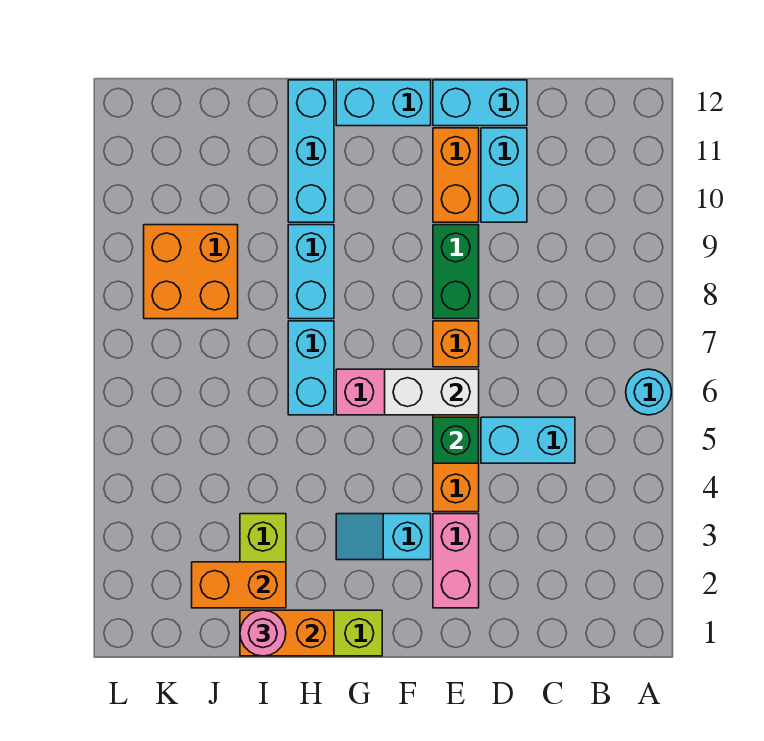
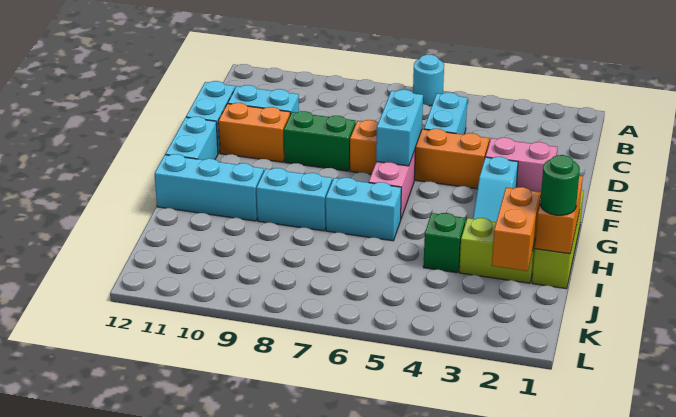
green 1x1 brick [433,417,479,463] -> green 1x1 brick moved to [423,213,465,273]
white 1x2 brick [385,369,479,415] -> cyan 1x2 brick [376,90,423,166]
pink 1x1 round brick [240,610,286,656] -> green 1x1 round brick [540,155,580,215]
orange 2x2 brick [144,225,238,319] -> none

